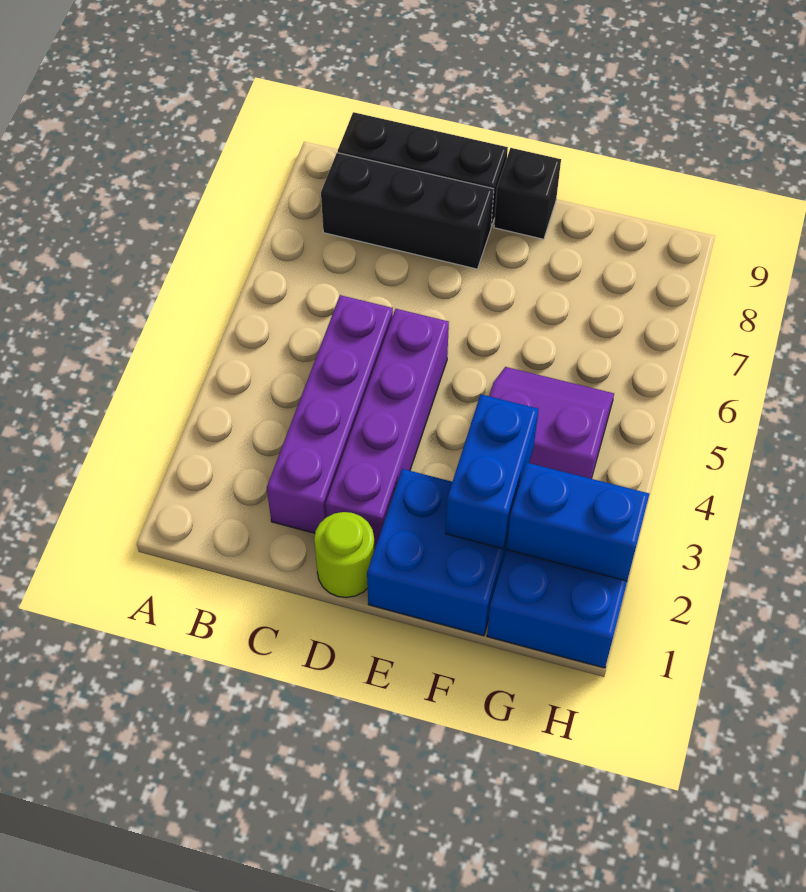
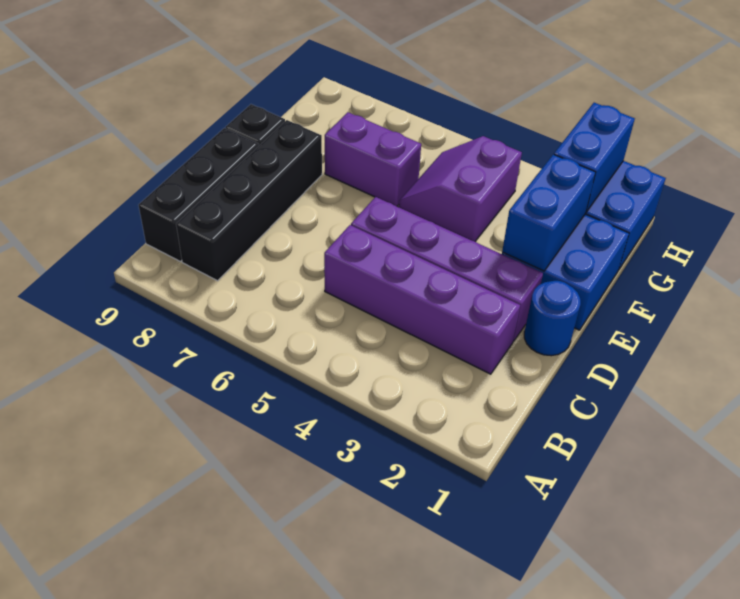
black 1x3 brick [321,153,494,269] -> black 1x4 brick [176,120,322,281]
lime 1x1 round brick [314,512,375,598] -> blue 1x1 round brick [524,281,581,356]
blue 1x2 brick [446,395,539,549] -> blue 1x2 brick turned to [502,154,596,271]
none -> purple 1x2 brick [325,112,421,206]

